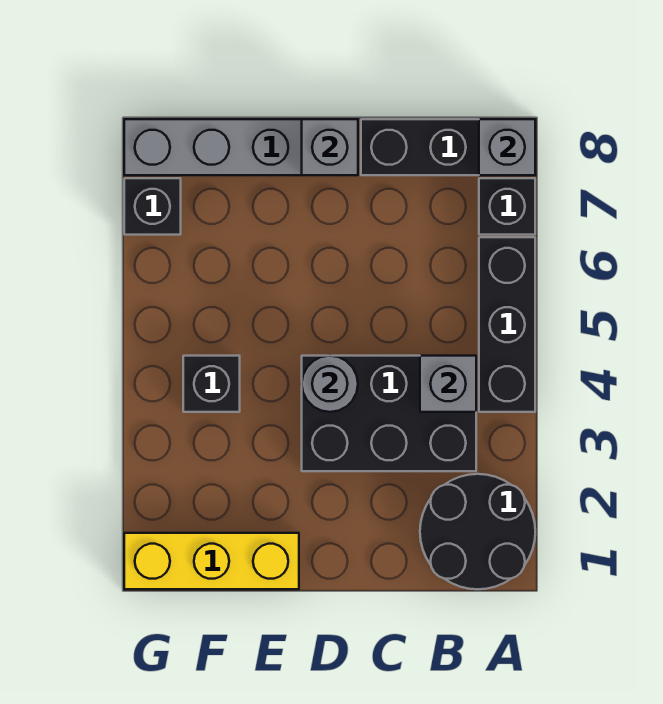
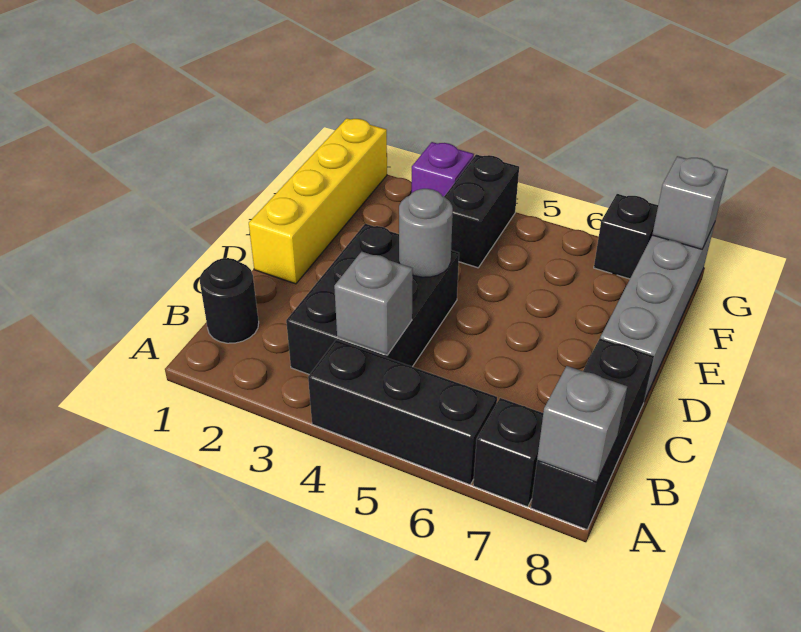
black 2x2 round brick [420,474,535,589] -> black 1x1 round brick [200,258,259,343]
grey 1x1 brick [302,119,358,175] -> grey 1x1 brick moved to [652,156,728,249]
yellow 1x3 brick [124,533,299,589] -> yellow 1x4 brick [249,118,387,284]
black 1x1 brick [183,356,240,412] -> black 1x2 brick [444,154,519,268]
none -> purple 1x1 brick [412,142,474,196]

